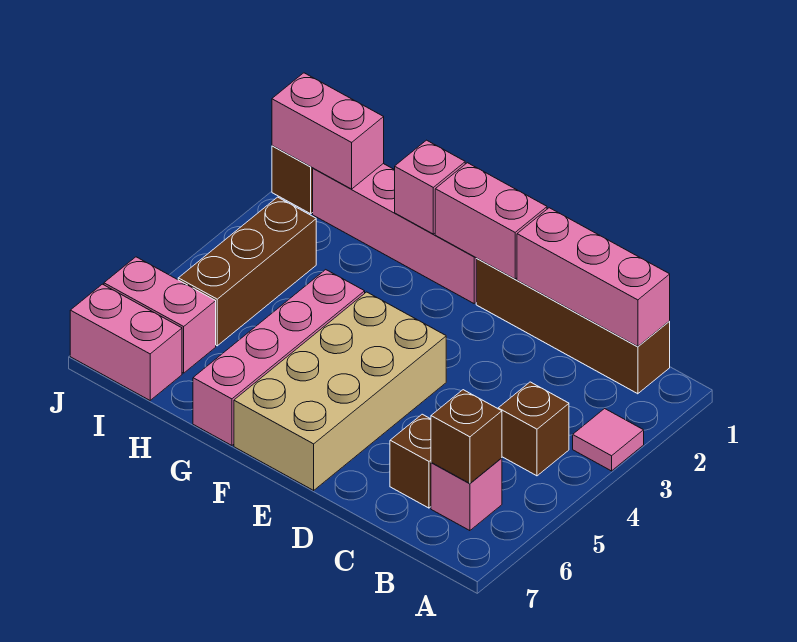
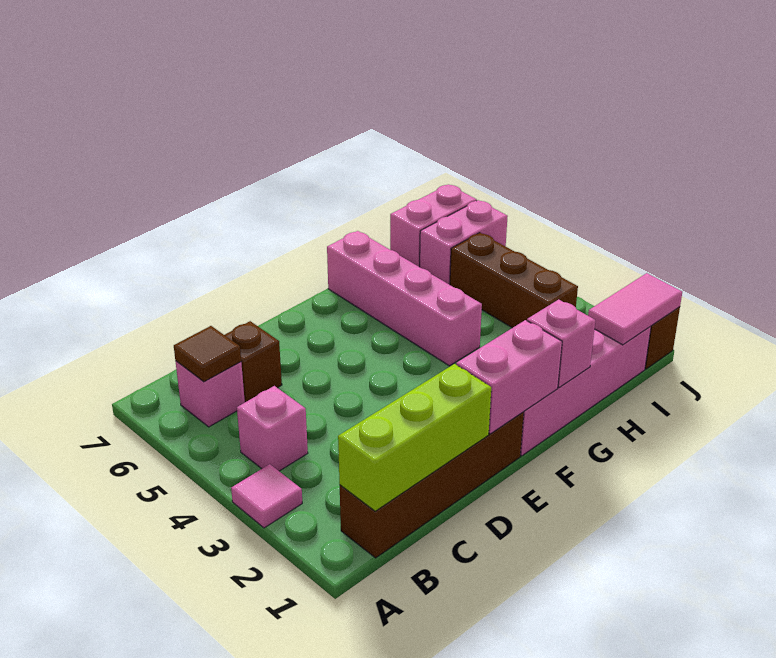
pink 1x3 brick [517,208,670,347] -> lime 1x3 brick [338,364,491,511]
brown 1x1 brick [498,382,569,476] -> pink 1x1 brick [237,386,308,471]
brown 1x1 brick [431,390,502,483] -> brown 1x1 tile [174,326,241,382]
tan 2x4 brick [234,292,446,490] -> none
pink 1x2 brick [272,73,384,189] -> pink 1x2 tile [588,273,682,345]

